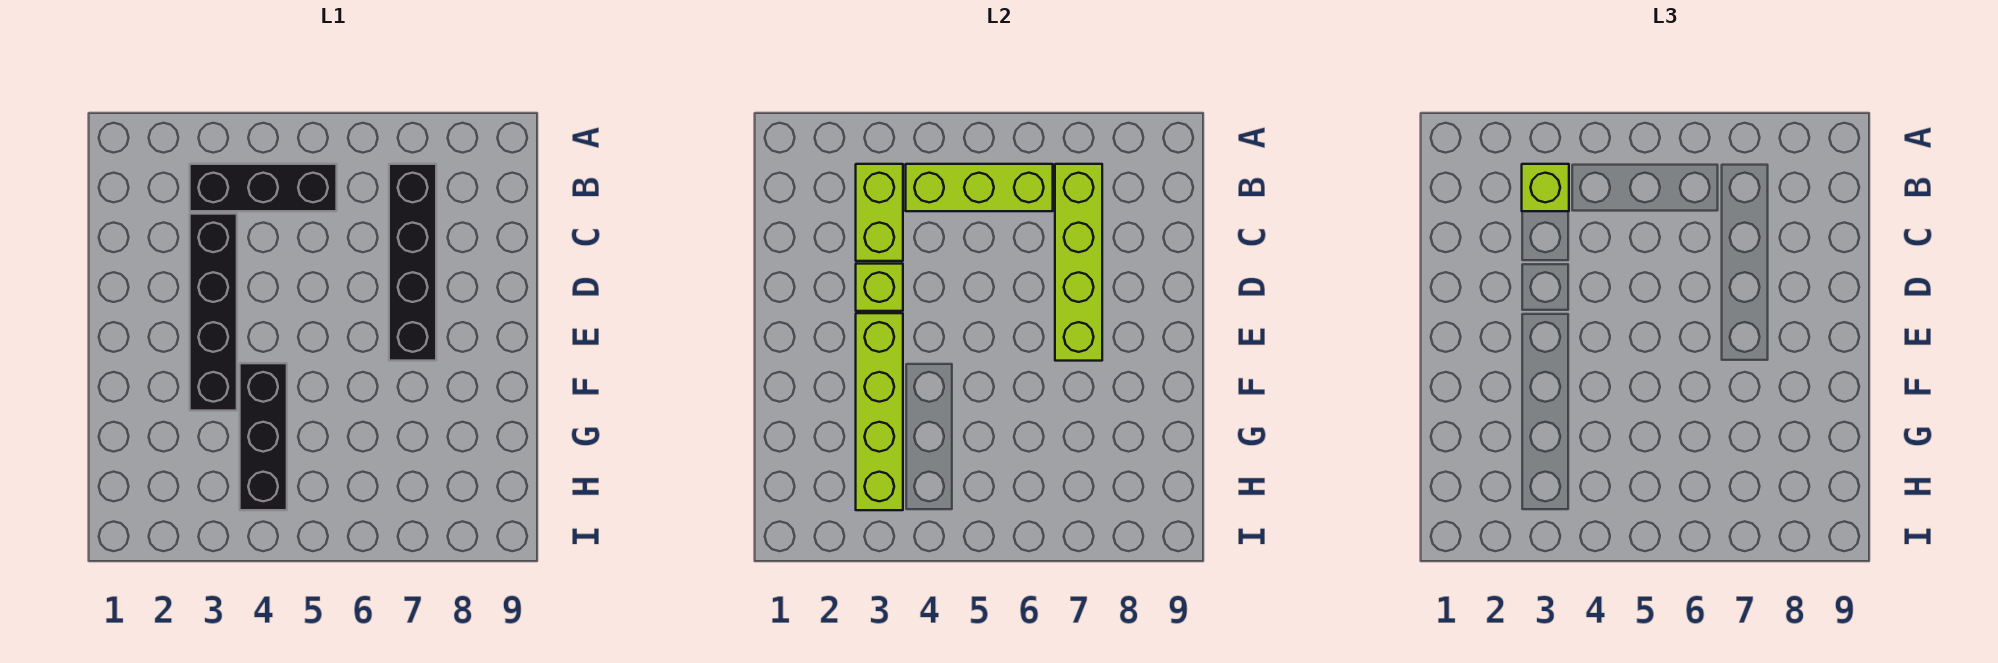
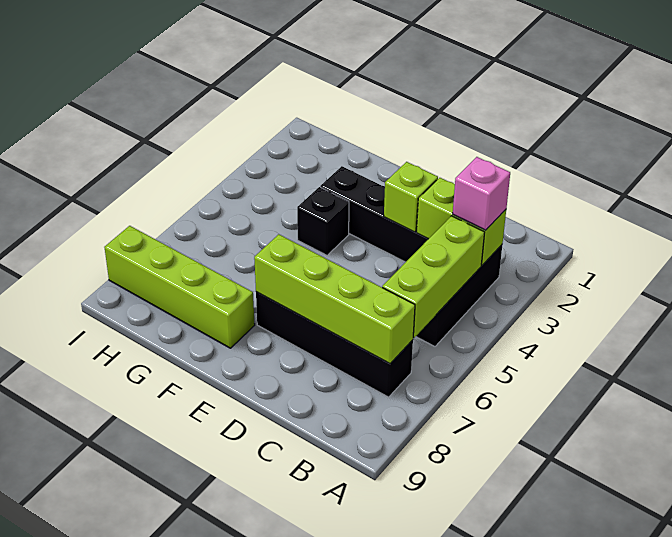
lime 1x1 brick [1522,164,1569,211] -> pink 1x1 brick [453,157,510,230]
lime 1x4 brick [856,313,903,510] -> lime 1x4 brick moved to [104,226,255,348]
black 1x3 brick [240,363,287,510] -> black 1x1 brick [297,187,349,255]

